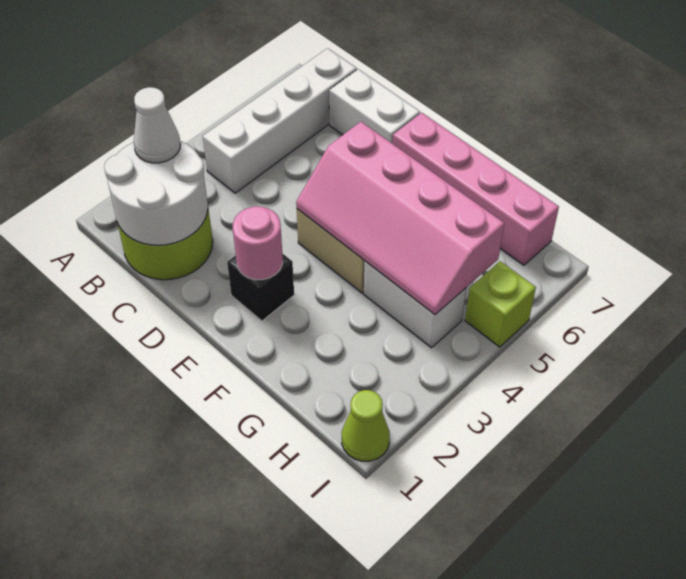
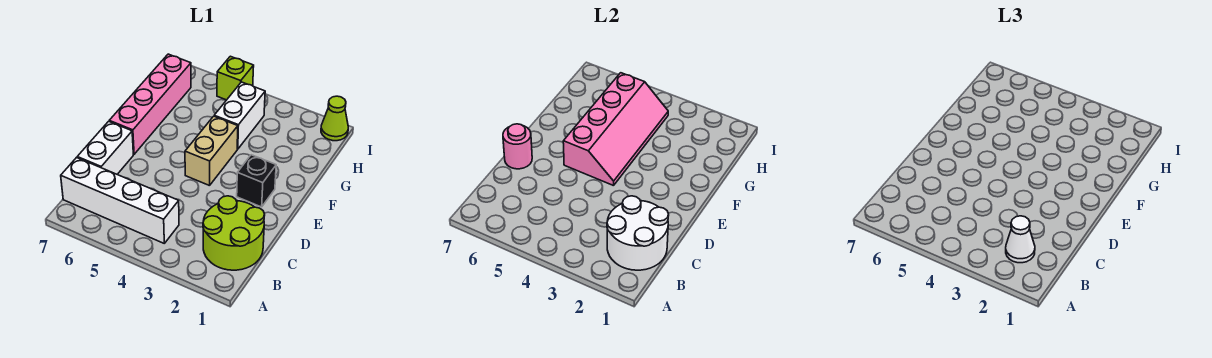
pink 1x1 round brick [233,206,283,280] -> pink 1x1 round brick moved to [503,124,532,169]

